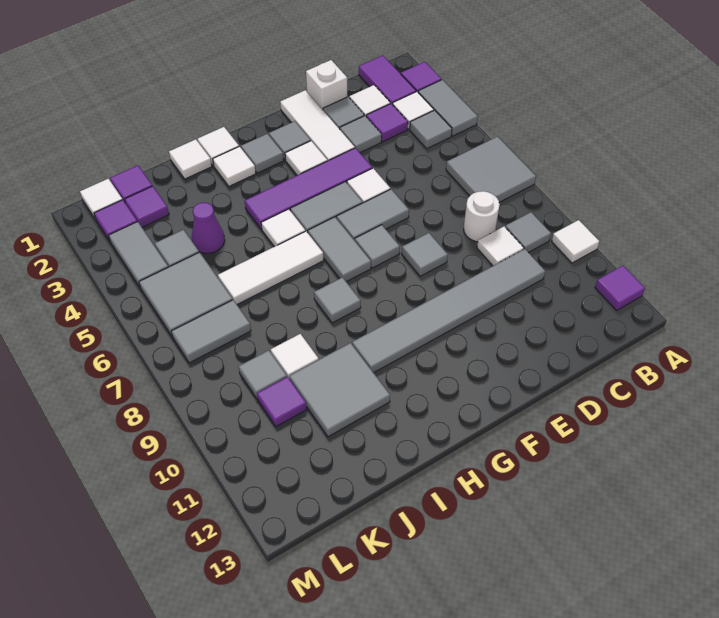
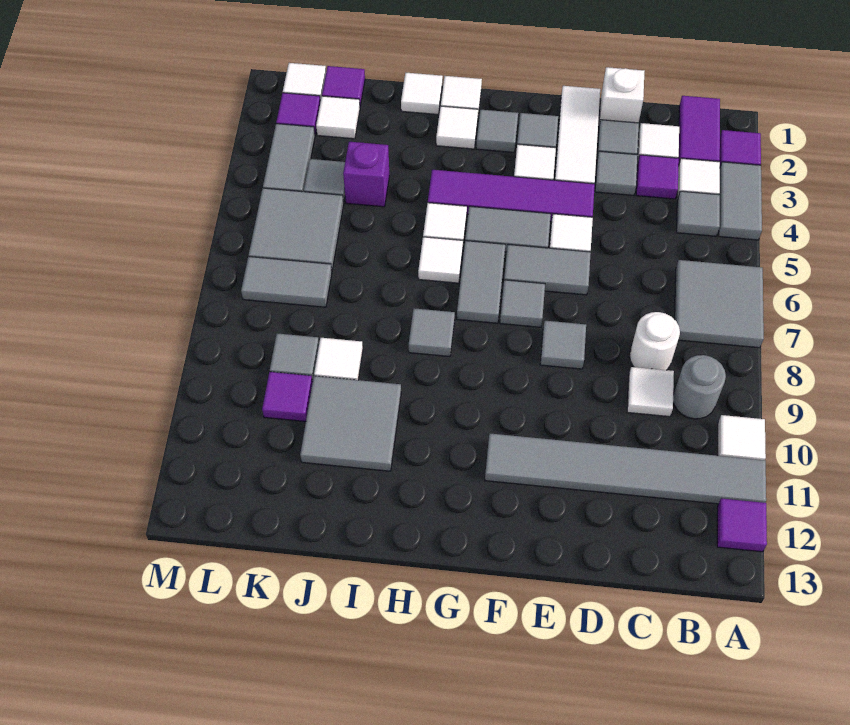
grey 1x1 tile [505,212,551,253] -> grey 1x1 round brick [673,355,726,419]
grey 1x6 tile [352,249,545,373] -> grey 1x6 tile moved to [485,434,766,504]
white 1x3 tile [218,231,324,304] -> white 1x1 tile [418,237,463,283]
purple 1x1 cone [192,202,225,253] -> purple 1x1 brick [343,142,389,207]
purple 1x1 tile [125,186,169,227] -> white 1x1 tile [316,96,360,139]

